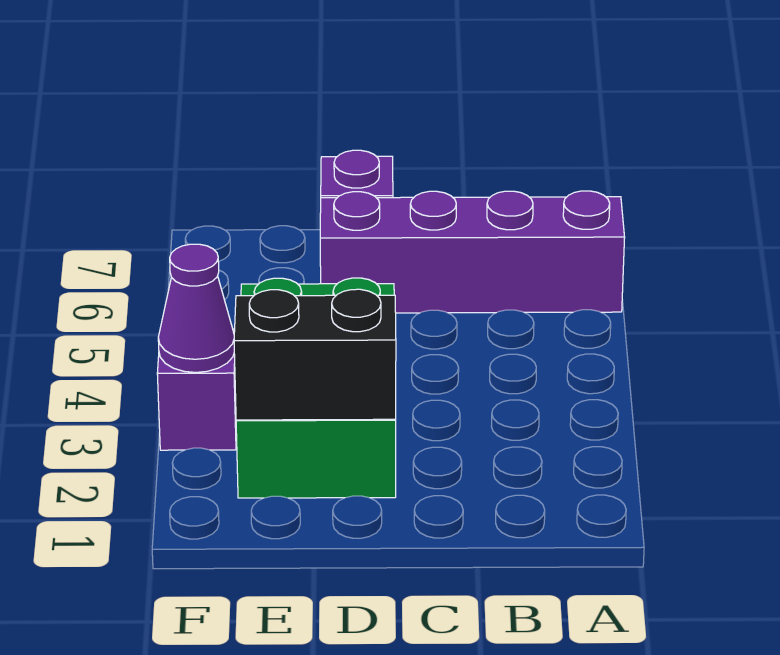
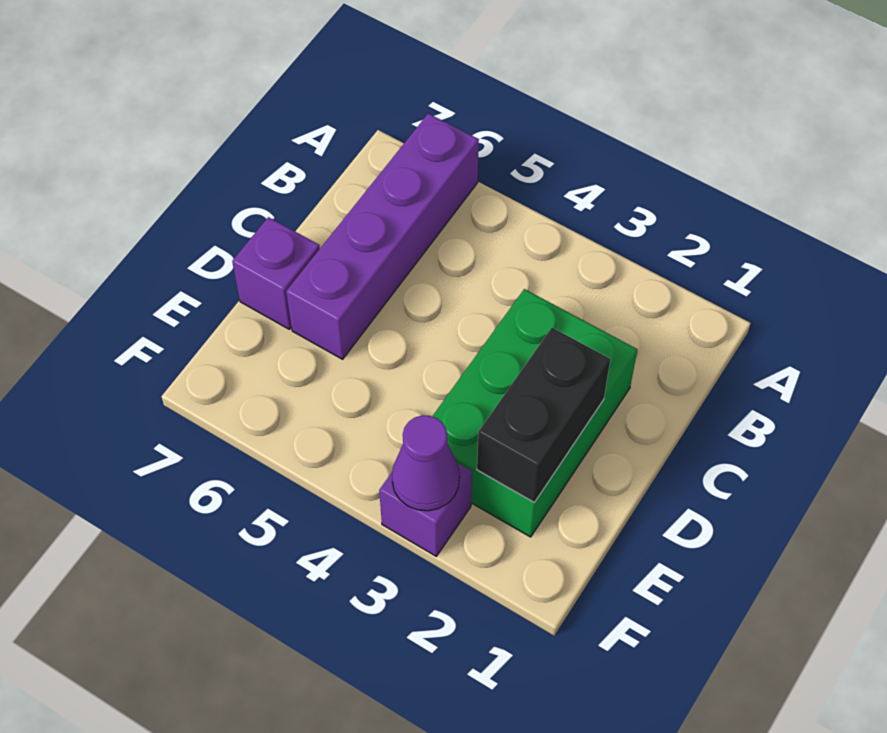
green 2x3 brick [236,278,396,498] -> green 2x3 brick turned to [432,289,637,537]

